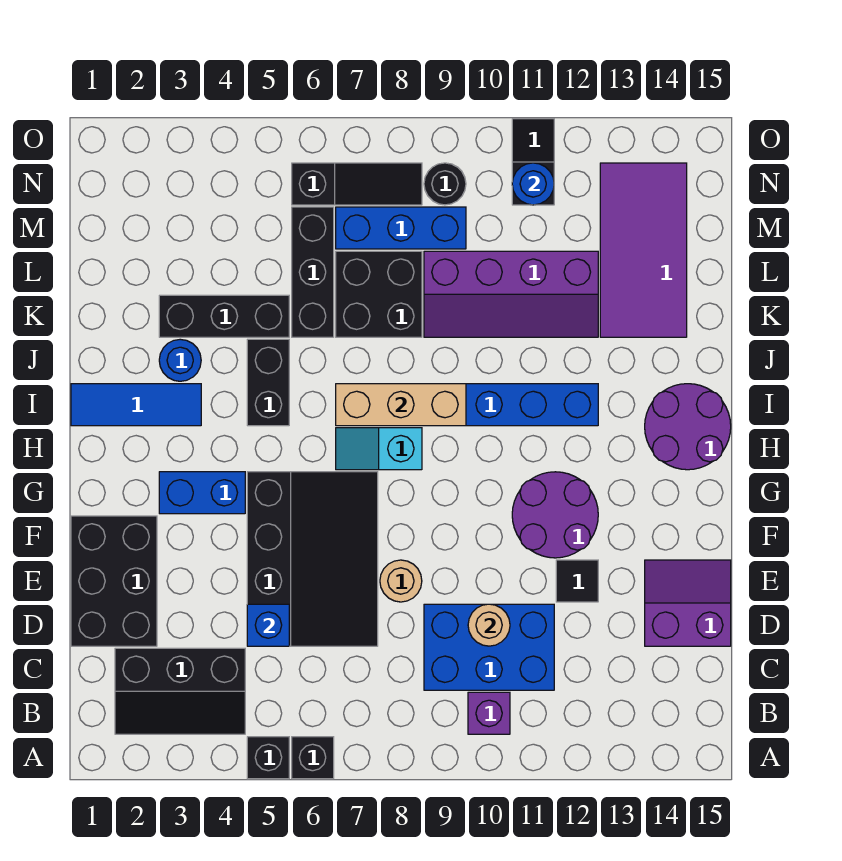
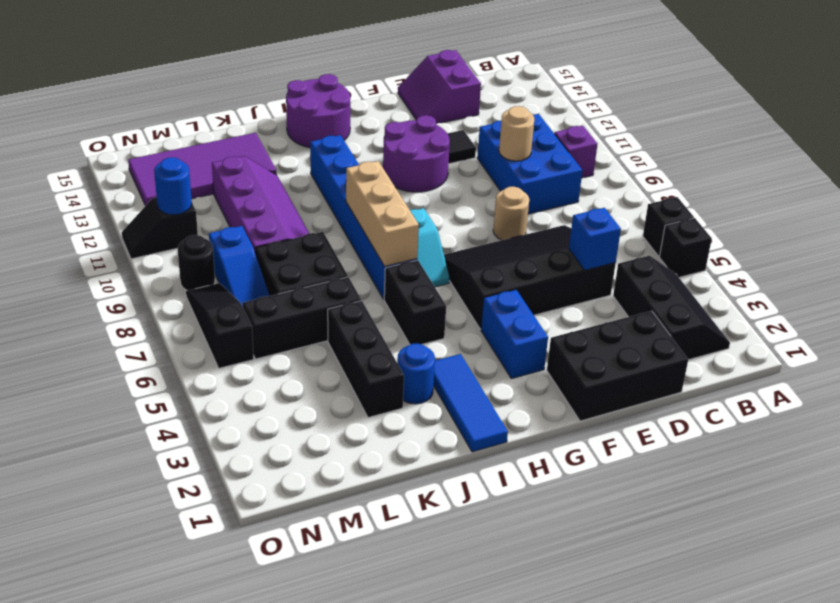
black 1x2 brick [247,339,289,426] -> black 1x2 brick turned to [384,260,446,345]
blue 1x3 brick [336,207,466,249] -> blue 1x3 slope [209,226,269,307]

